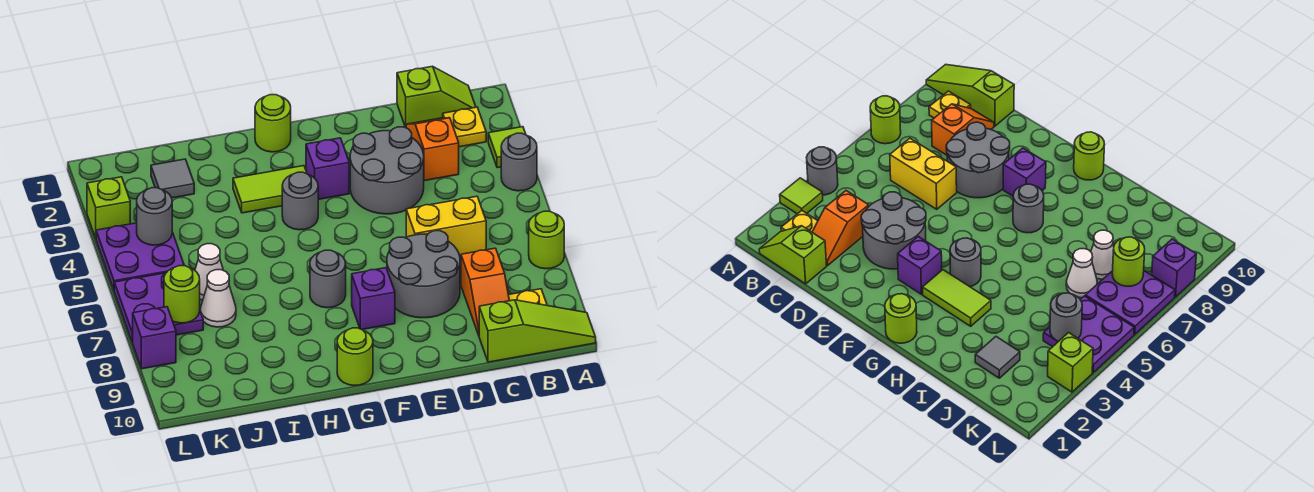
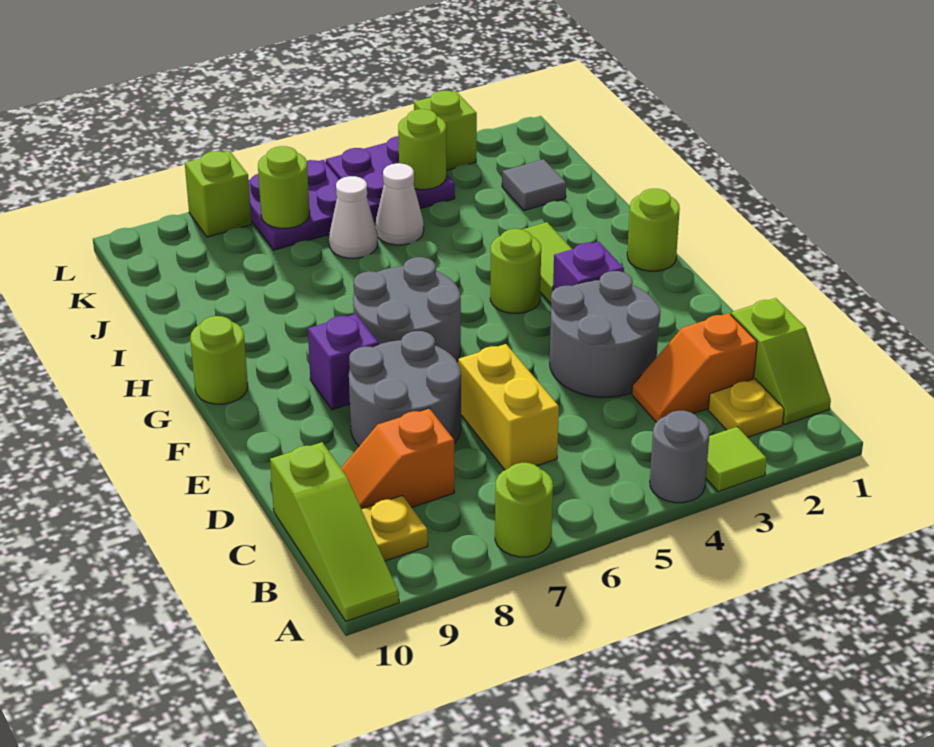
orange 1x2 slope [406,118,459,181] -> orange 1x2 slope turned to [632,313,757,422]
grey 1x1 round brick [282,172,318,230] -> lime 1x1 round brick [490,229,541,313]
grey 1x1 round brick [310,250,346,308] -> grey 2x2 round brick [353,257,461,361]
white 1x1 cone [200,270,236,327] -> white 1x1 cone moved to [376,163,424,245]
grey 1x1 round brick [137,188,172,245] -> lime 1x1 round brick [398,109,446,190]
purple 1x1 brick [133,307,176,369] -> lime 1x1 brick [185,151,252,237]

